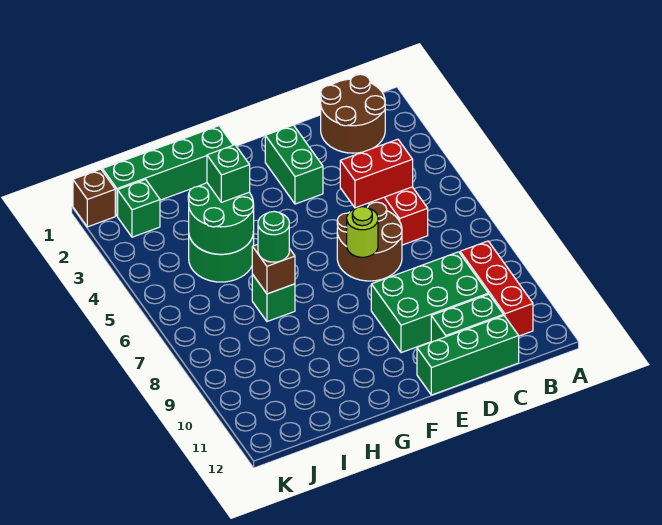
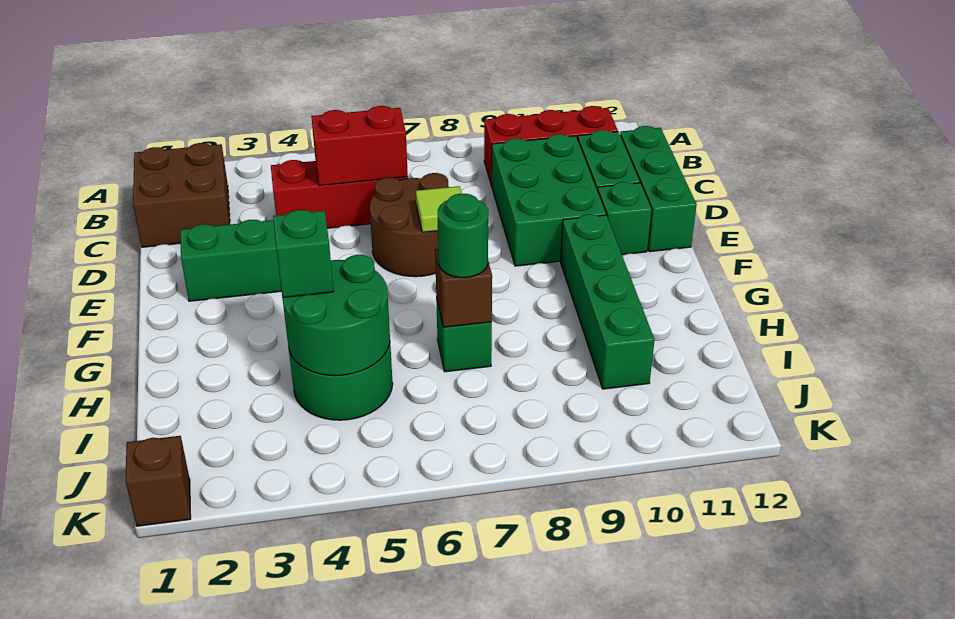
brown 2x2 round brick [321,74,385,153] -> brown 2x2 brick [133,143,230,247]
red 1x2 brick [340,139,413,208] -> red 1x2 brick turned to [311,106,408,186]
lime 1x1 round brick [347,207,378,257] -> lime 1x1 tile [416,186,462,232]
green 1x4 brick [102,126,233,216] -> green 1x4 brick moved to [561,214,654,389]
green 1x1 brick [118,180,160,237] -> green 1x1 brick moved to [598,182,651,255]

